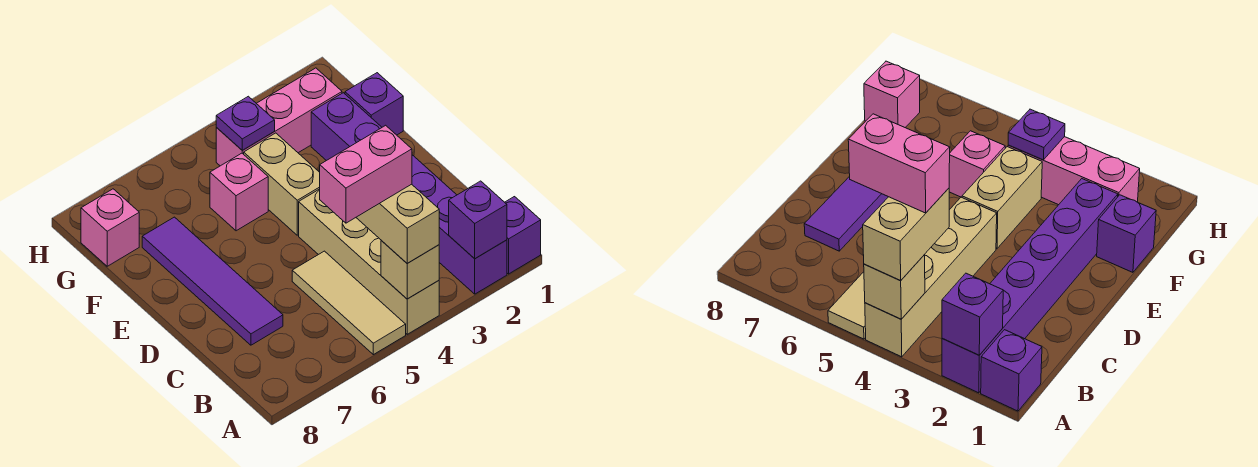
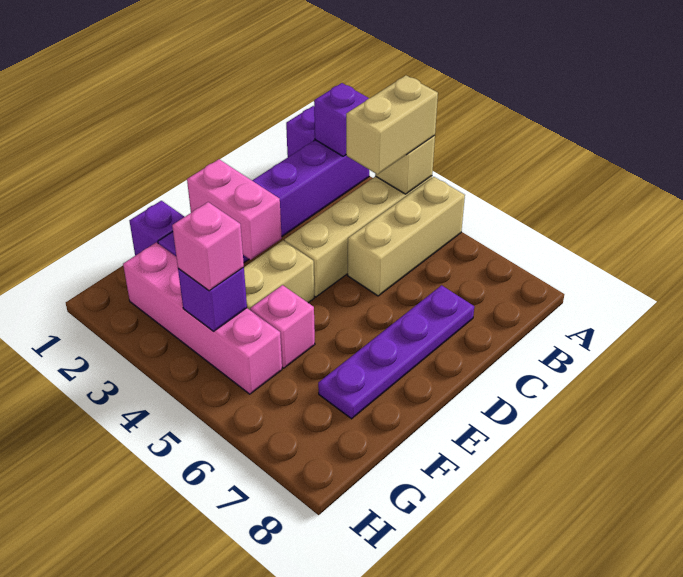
tan 1x3 tile [292,251,406,355] -> tan 1x3 brick [348,177,465,296]
pink 1x2 brick [320,125,412,223] -> pink 1x2 brick moved to [187,159,282,260]
purple 1x4 tile [142,217,283,345] -> purple 1x4 plate [318,285,474,419]
pink 1x3 brick [216,68,342,166] -> pink 1x4 brick [123,242,282,394]
purple 1x1 plate [216,96,275,150] -> purple 1x1 brick [178,267,247,331]
pink 1x1 brick [81,189,139,266] -> pink 1x1 brick moved to [172,202,244,291]

